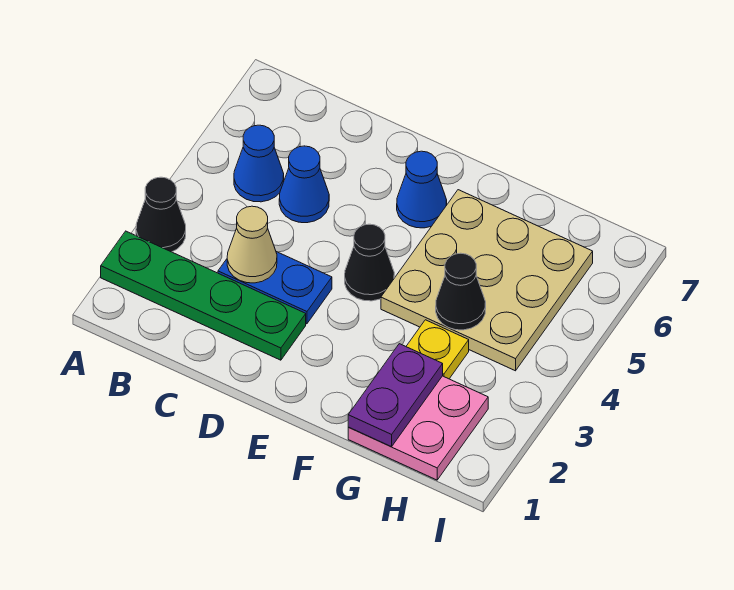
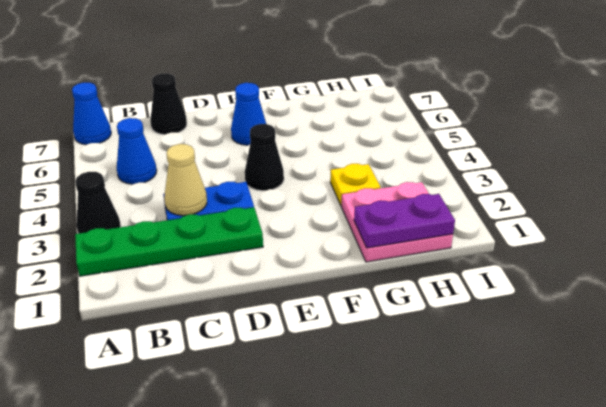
blue 1x1 cone [279,146,329,223] -> blue 1x1 cone moved to [72,83,111,145]
tan 3x3 plate [381,190,593,371] -> none
purple 1x2 plate [348,344,443,447] -> purple 1x2 plate turned to [354,194,455,248]
black 1x1 cone [436,253,486,330] -> black 1x1 cone moved to [150,73,187,135]

